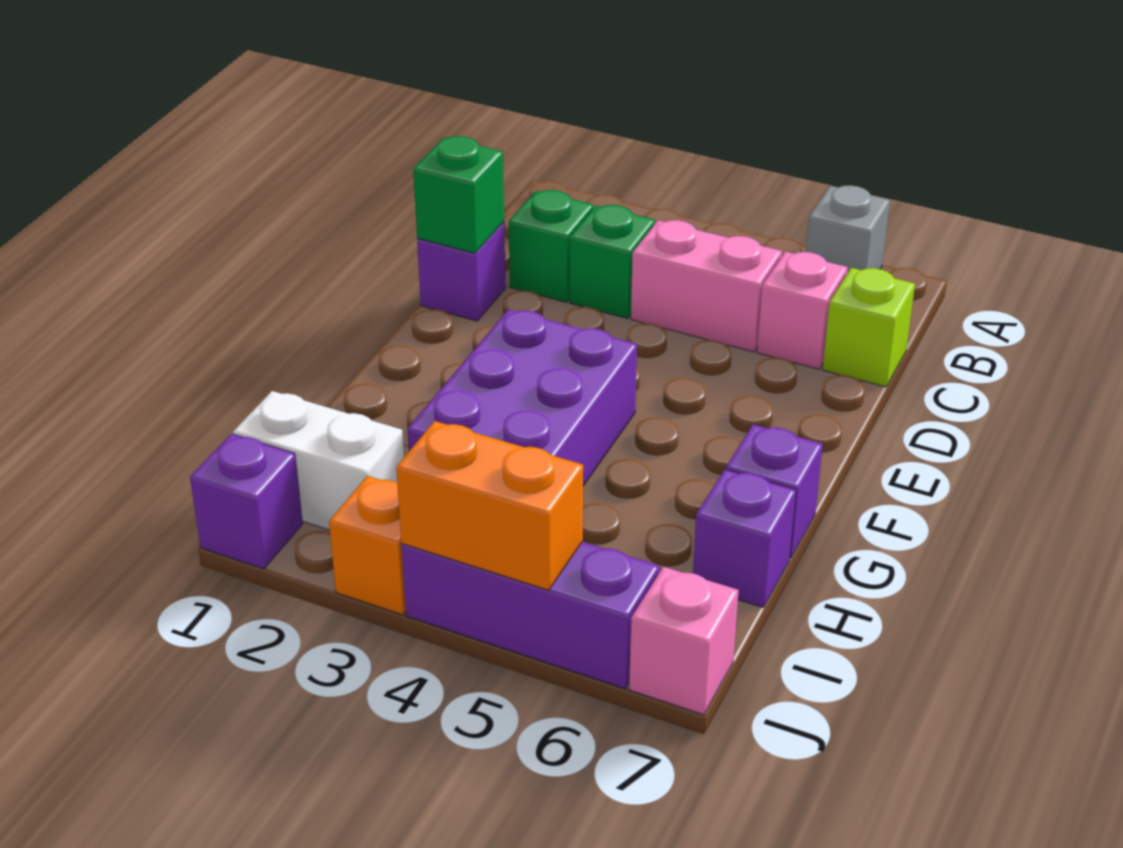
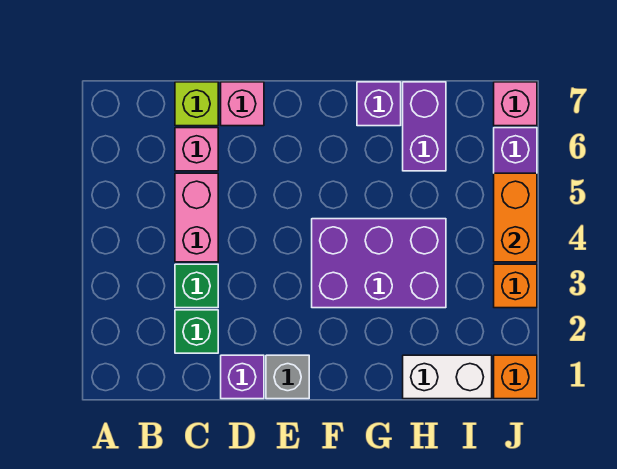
grey 1x1 brick [806,185,890,273] -> grey 1x1 brick moved to [266,355,309,399]
green 1x1 brick [413,136,504,253] -> none
none -> pink 1x1 brick [221,82,264,126]
purple 1x1 brick [693,469,796,607] -> purple 1x2 brick [403,82,446,171]
white 1x2 brick [233,391,404,530] -> white 1x2 brick turned to [403,355,492,399]
purple 1x1 brick [190,434,303,569] -> orange 1x1 brick [494,355,537,399]

